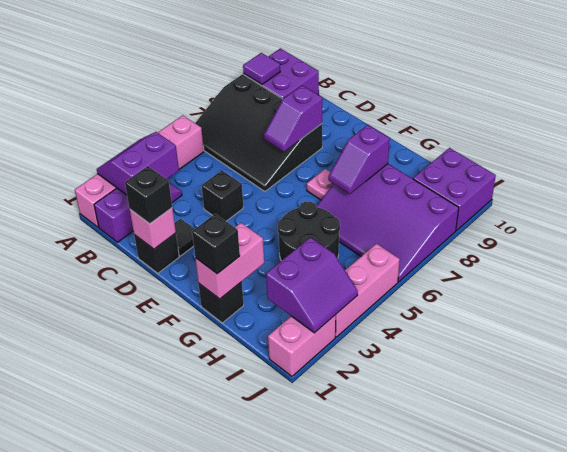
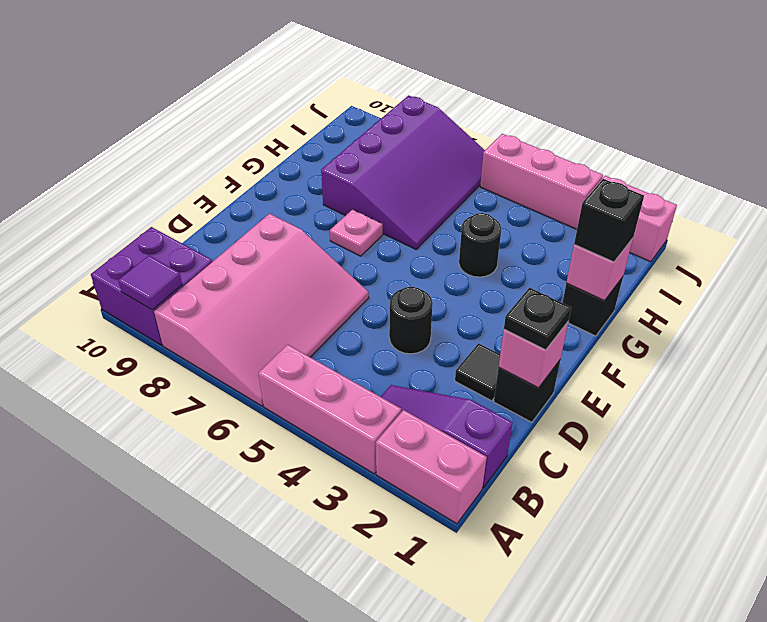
purple 2x2 slope [97,132,179,195] -> none
black 3x4 slope [195,74,322,191] -> pink 3x4 slope [154,214,369,406]
black 1x1 brick [125,166,172,224] -> black 1x1 plate [504,288,571,350]
black 1x1 brick [202,170,244,221] -> black 1x1 round brick [389,287,433,354]
purple 1x2 slope [264,85,322,151] -> none
pink 1x2 brick [195,223,264,299] -> pink 1x1 brick [566,238,633,301]
black 2x2 round brick [278,201,340,261] -> black 1x1 round brick [459,213,501,277]
purple 1x2 slope [328,125,390,194] -> none
purple 2x2 slope [266,237,358,333] -> none
purple 2x2 brick [413,148,496,231] -> none

